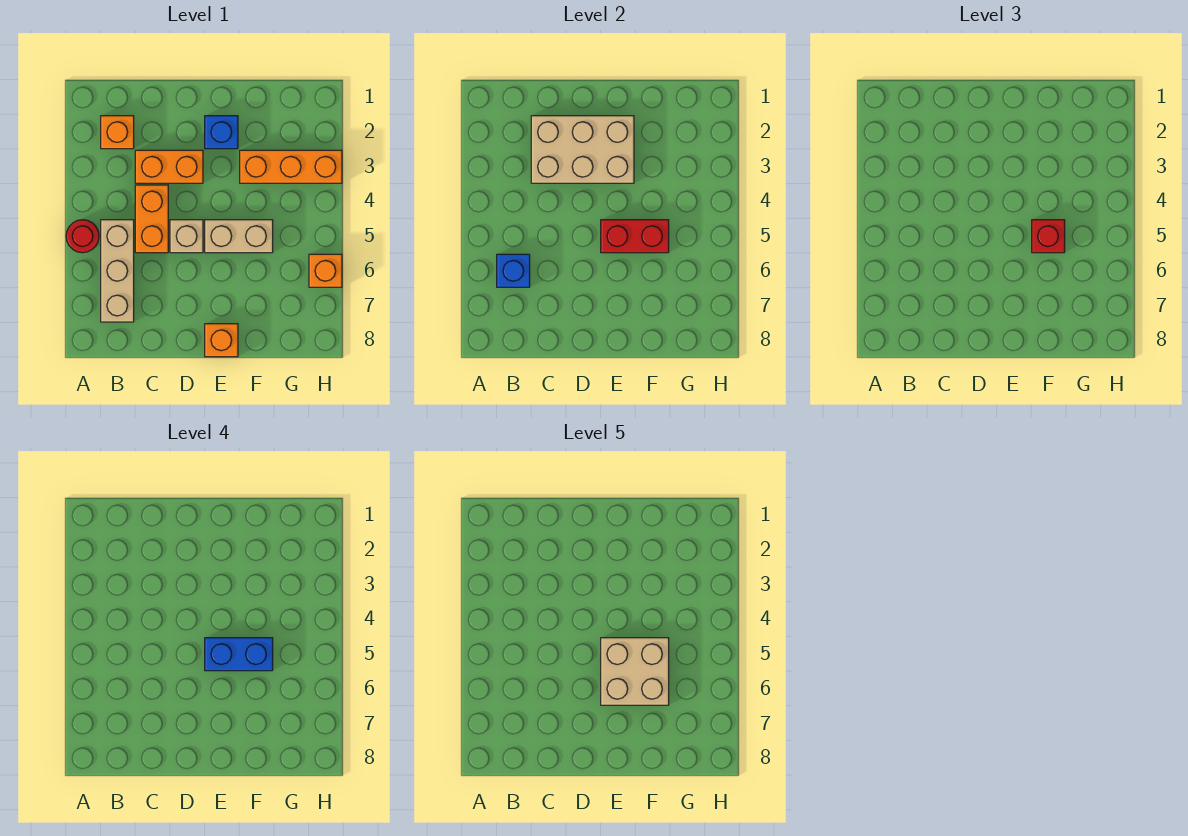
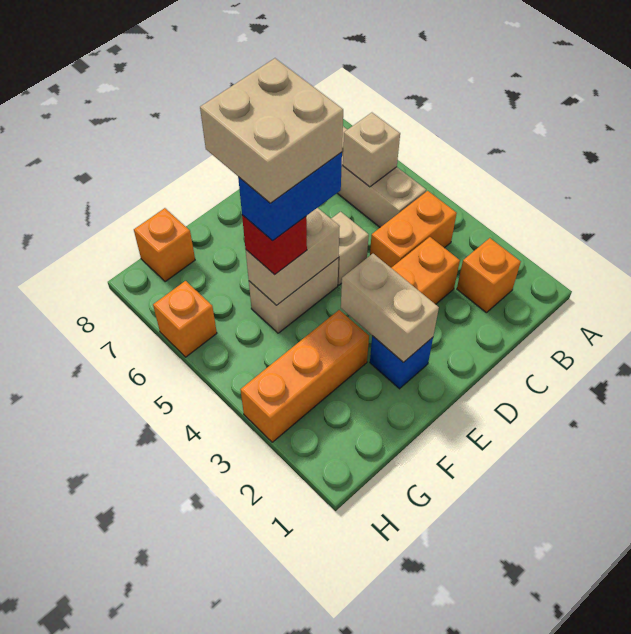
red 1x1 round brick [66,220,99,253] -> none
blue 1x1 brick [497,254,530,287] -> tan 1x1 brick [343,113,400,187]
tan 2x3 brick [531,116,634,183] -> tan 1x2 brick [341,254,439,362]
orange 1x2 brick [135,185,168,253] -> orange 1x2 brick turned to [370,191,457,268]
red 1x2 brick [601,220,669,253] -> tan 1x2 brick [246,208,340,305]
orange 1x1 brick [205,324,238,357] -> orange 1x1 brick moved to [134,208,195,282]

